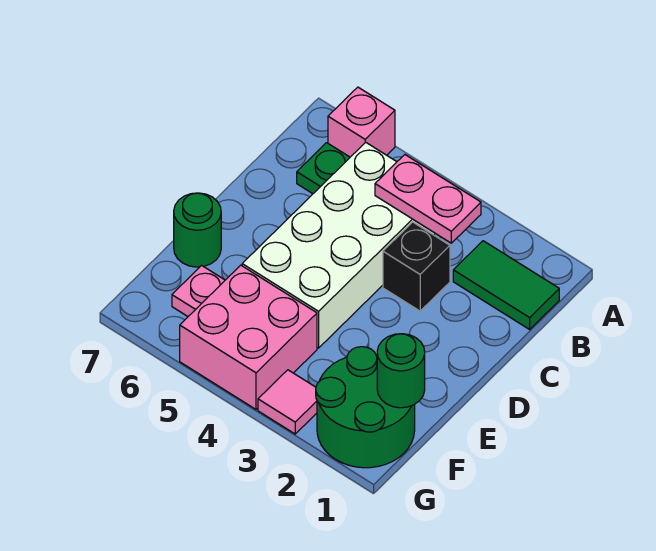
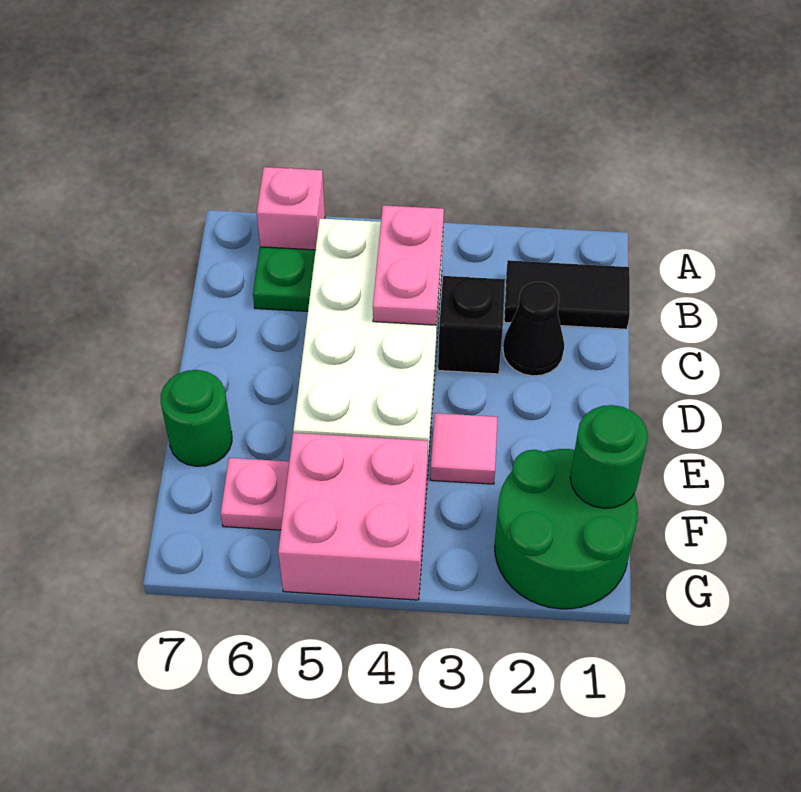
green 1x2 tile [453,241,559,329] -> black 1x2 tile [504,260,630,329]
pink 1x2 plate [375,155,481,243] -> pink 1x2 plate turned to [373,205,444,325]
none -> black 1x1 cone [503,282,564,376]
pink 1x1 tile [258,370,317,434] -> pink 1x1 tile moved to [430,413,498,484]

